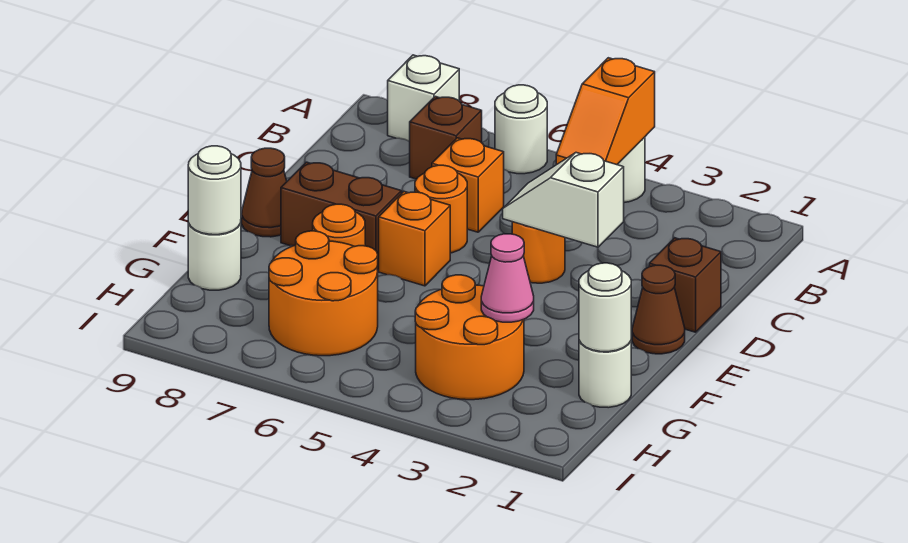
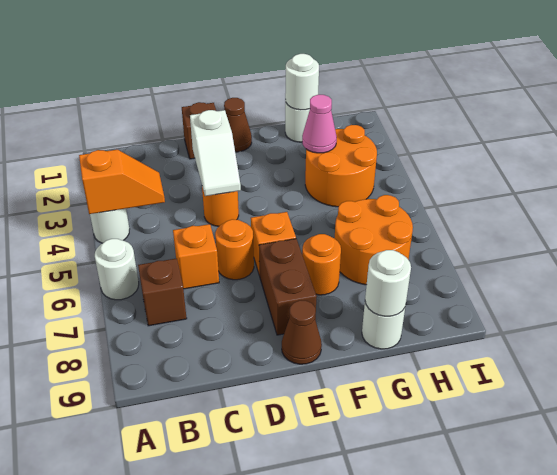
white 1x1 brick [388,55,459,141] -> none

